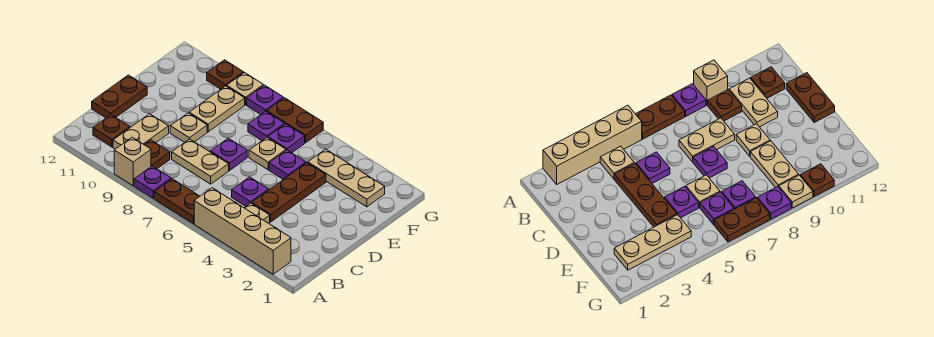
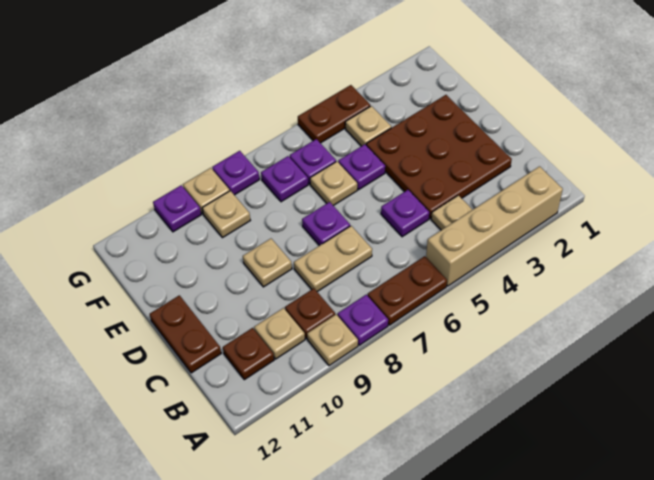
tan 1x1 brick [114,137,151,186] -> tan 1x1 plate [307,315,358,366]
tan 1x2 plate [113,114,169,149] -> tan 1x1 plate [254,308,305,359]
brown 1x3 plate [252,163,326,222] -> brown 3x3 plate [366,95,512,218]
tan 1x2 plate [189,86,245,132] -> tan 1x1 plate [202,191,250,238]
tan 1x3 plate [308,149,385,207] -> tan 1x1 plate [345,106,391,146]
brown 1x2 plate [267,98,323,143] -> brown 1x2 plate moved to [298,85,370,143]
brown 1x1 plate [207,60,244,89] -> purple 1x1 plate [153,185,201,232]

